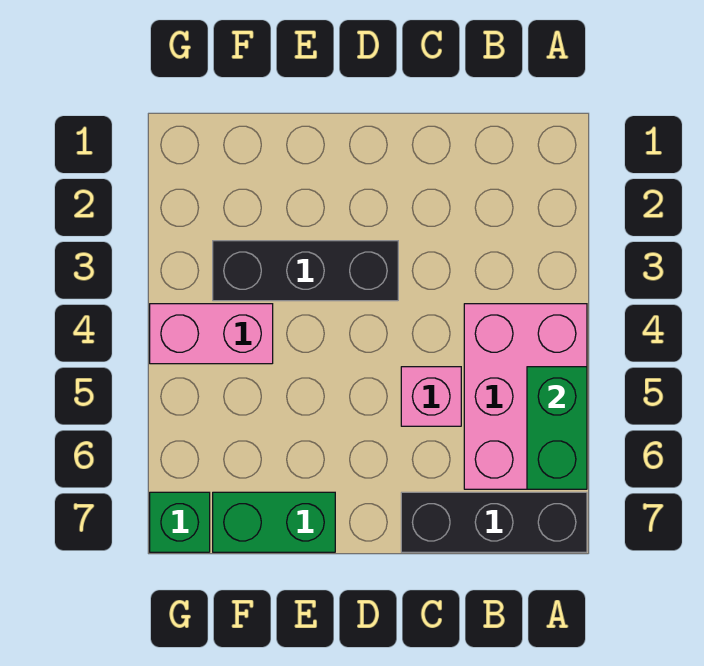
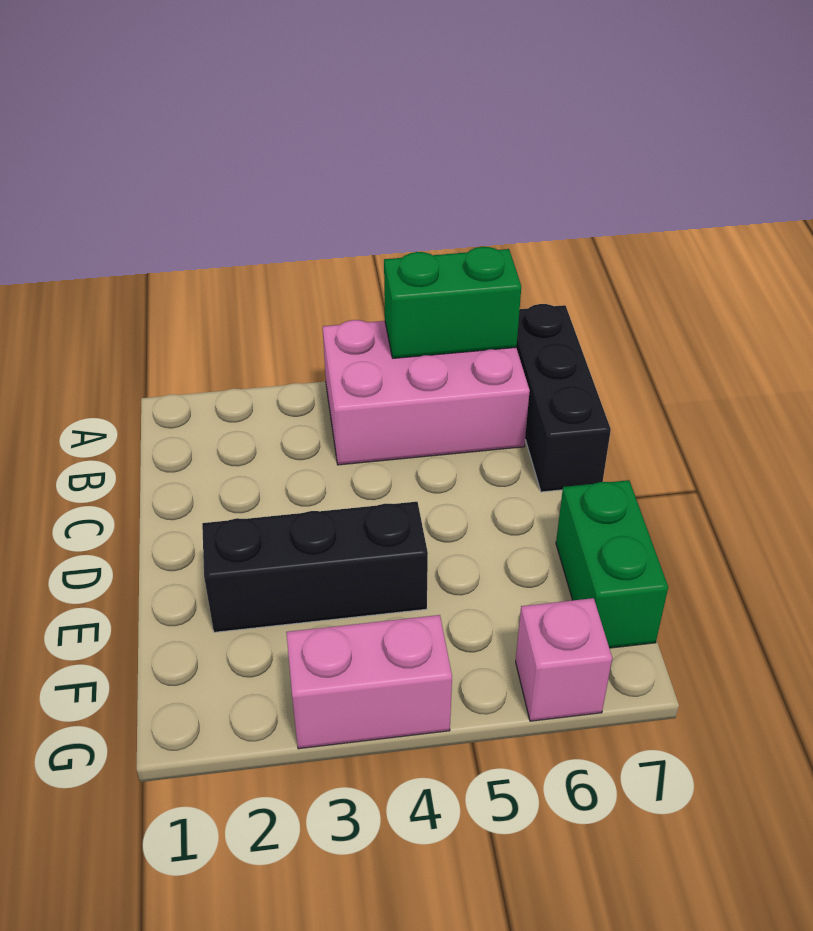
pink 1x1 brick [401,367,461,426] -> pink 1x1 brick moved to [516,598,612,721]
black 1x3 brick [213,241,398,301] -> black 1x3 brick turned to [202,502,428,632]
pink 1x2 brick [150,304,273,364] -> pink 1x2 brick turned to [286,615,452,749]
green 1x1 brick [150,492,210,552] -> none

